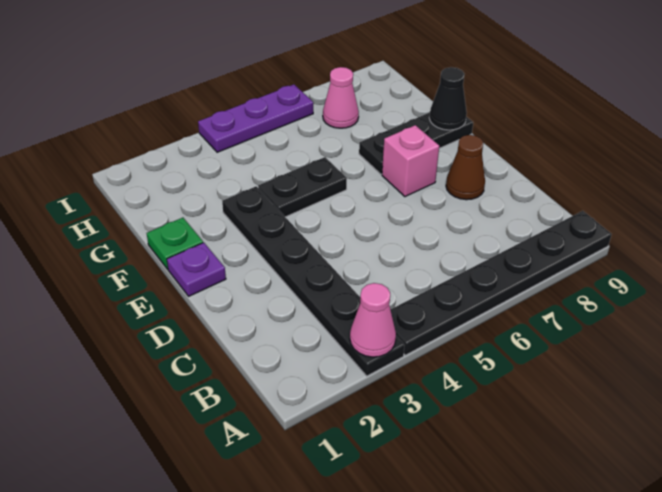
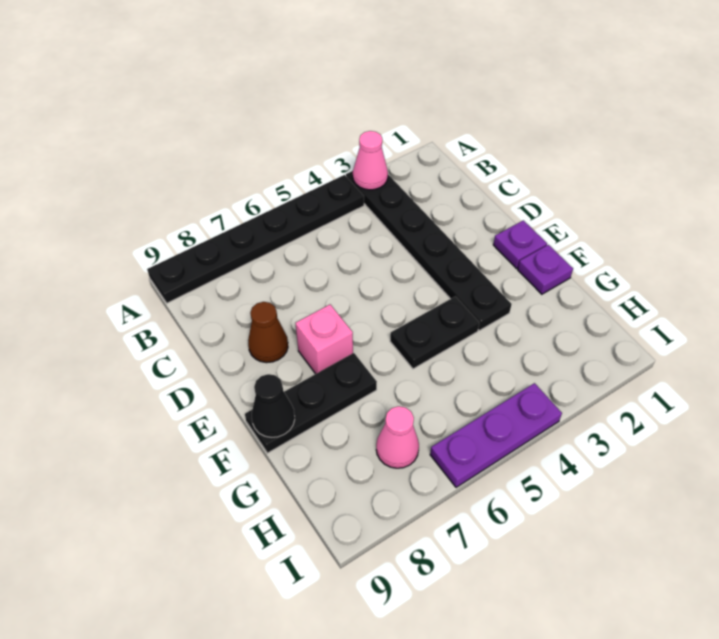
green 1x1 plate [147,218,203,269] -> purple 1x1 plate [518,245,573,294]

